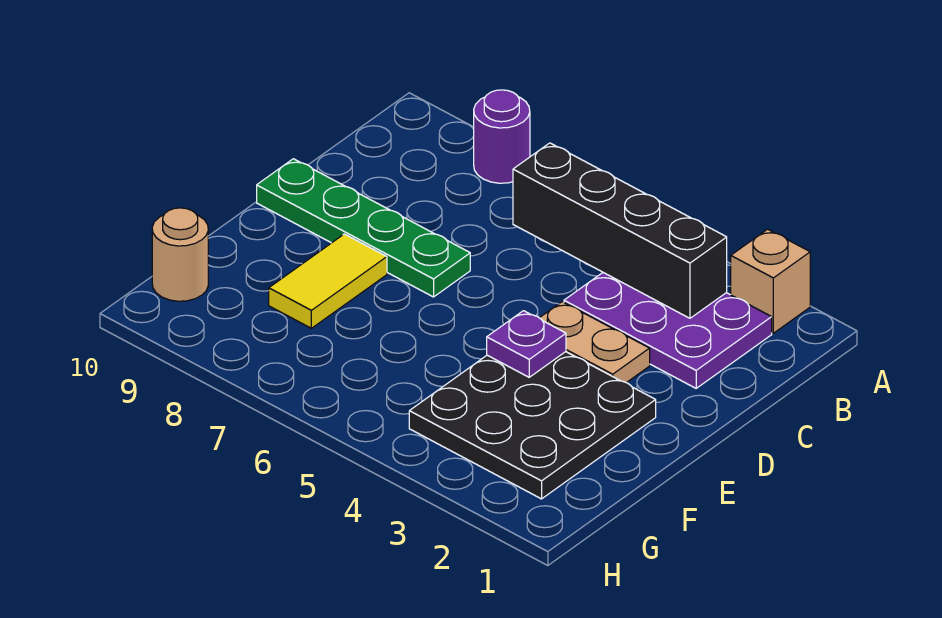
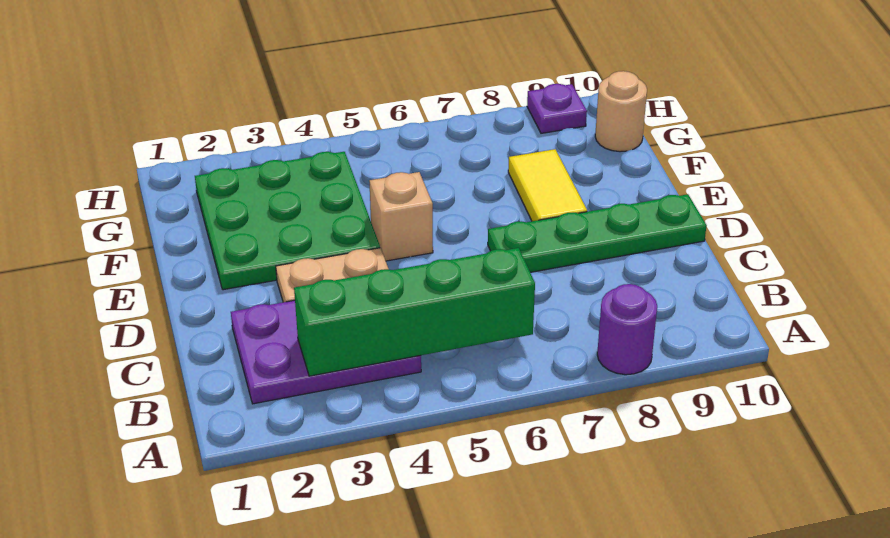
tan 1x1 brick [731,229,810,333] -> tan 1x1 brick moved to [369,172,433,261]
black 1x4 brick [513,143,727,318] -> green 1x4 brick [294,248,535,376]
black 3x3 plate [409,352,656,499] -> green 3x3 plate [195,152,380,290]
purple 1x1 plate [487,311,566,377] -> purple 1x1 plate moved to [527,84,587,133]

